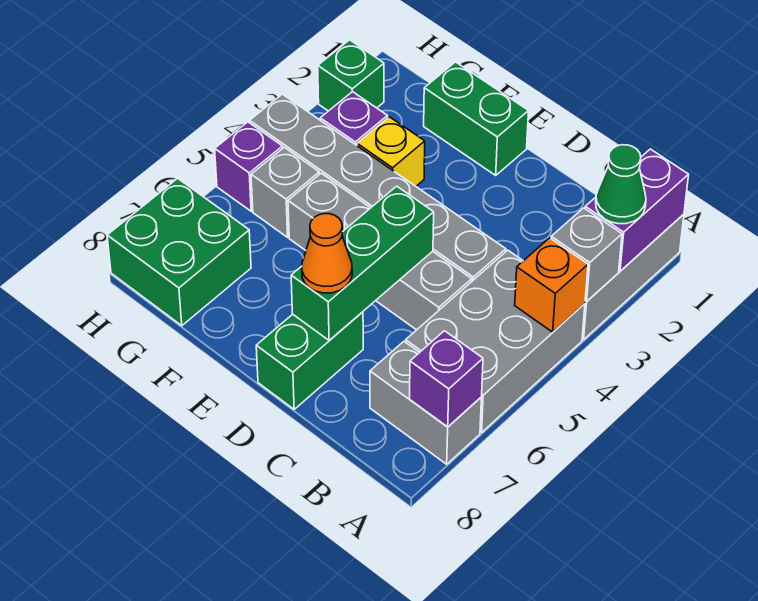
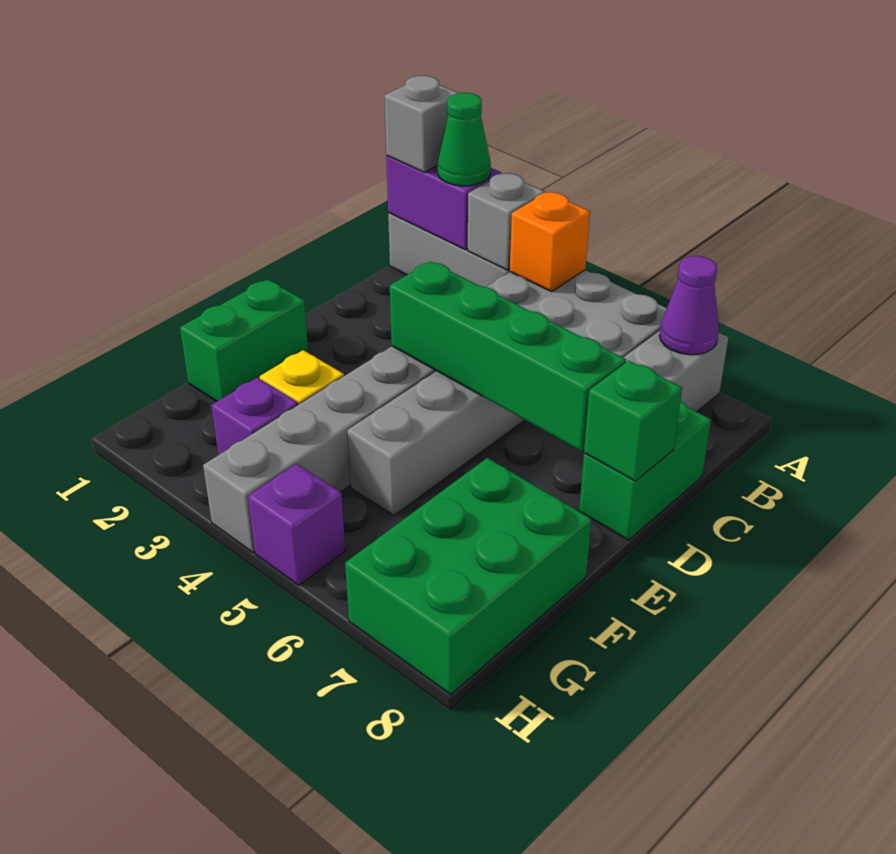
purple 1x1 brick [410,331,483,427] -> purple 1x1 cone [659,256,719,355]
green 1x3 brick [291,186,434,340] -> green 1x4 brick [390,261,626,451]
green 1x2 brick [256,312,363,409] -> green 1x2 brick turned to [579,401,711,540]
orange 1x1 cone [302,214,352,293] -> none
grey 1x1 brick [251,147,319,237] -> grey 1x1 brick moved to [384,76,458,172]
green 2x2 brick [107,178,251,326] -> green 2x3 brick [345,458,591,695]
green 1x1 brick [318,40,384,111] -> green 1x1 brick moved to [584,361,682,481]

